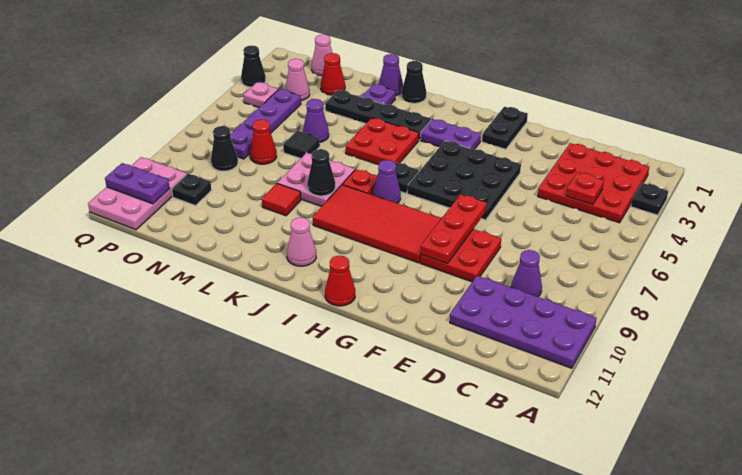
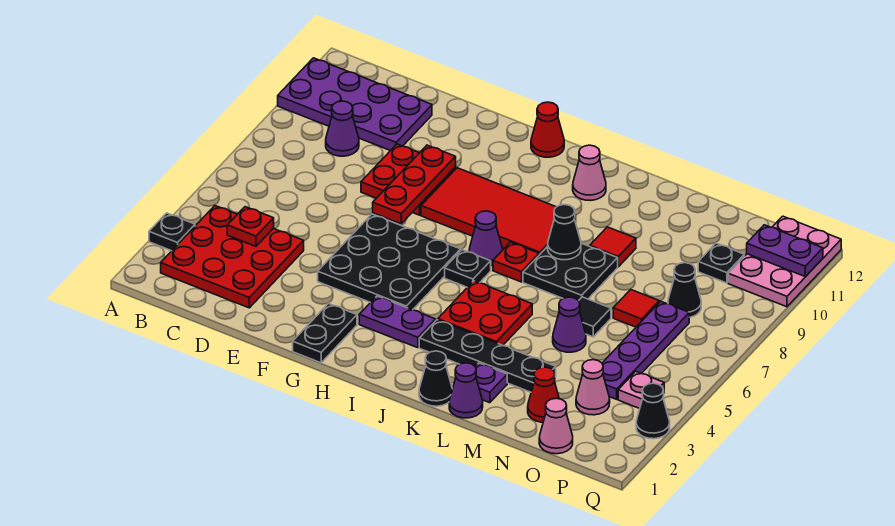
pink 2x2 plate [277,153,355,207] -> black 2x2 plate [523,243,618,301]
red 1x1 cone [250,119,277,164] -> red 1x1 tile [613,290,659,327]

